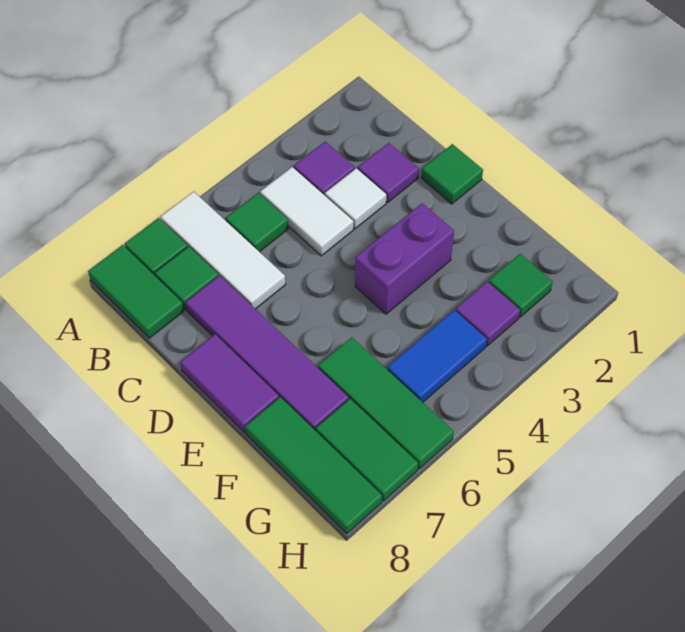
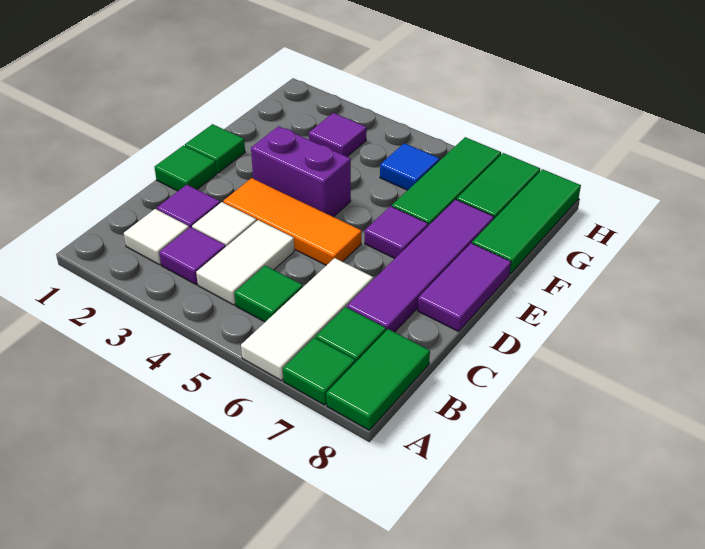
none -> white 1x1 tile [124,209,189,265]
none -> orange 1x3 tile [223,178,361,265]
none -> purple 1x1 tile [365,206,428,258]
green 1x1 tile [489,254,553,317] -> green 1x1 tile moved to [185,124,245,173]
blue 1x2 tile [387,310,487,402] -> blue 1x1 tile [380,143,440,190]

